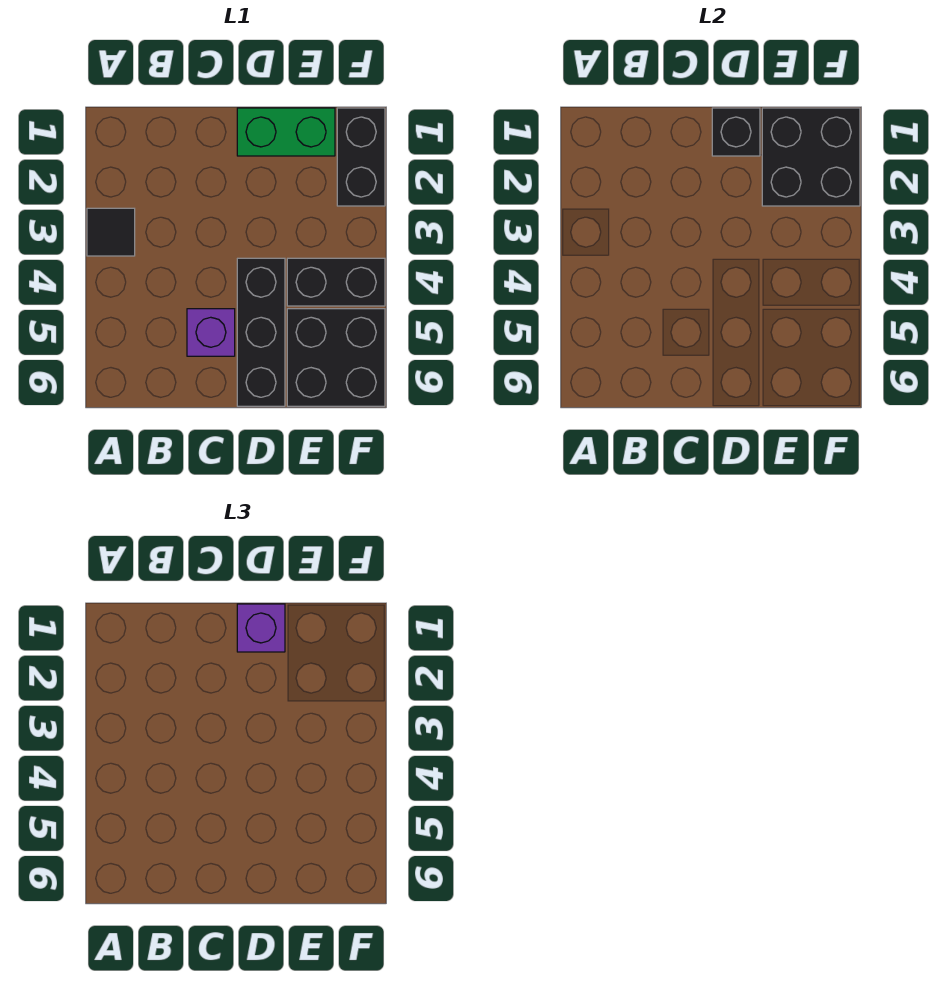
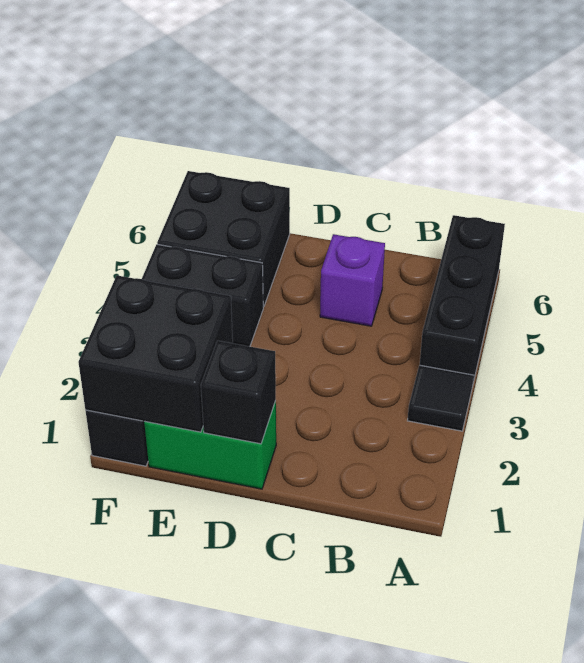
purple 1x1 brick [237,604,285,652] -> none
black 1x3 brick [237,258,285,406] -> black 1x3 brick moved to [420,215,505,386]

